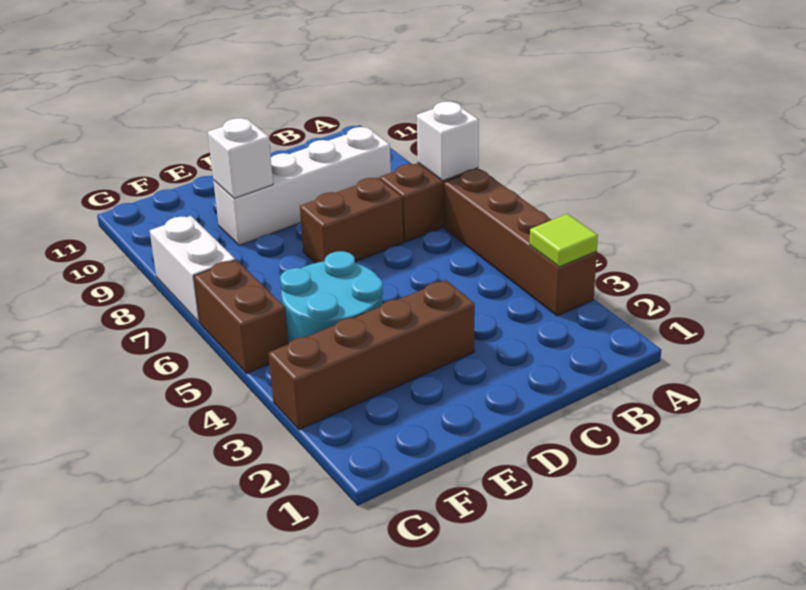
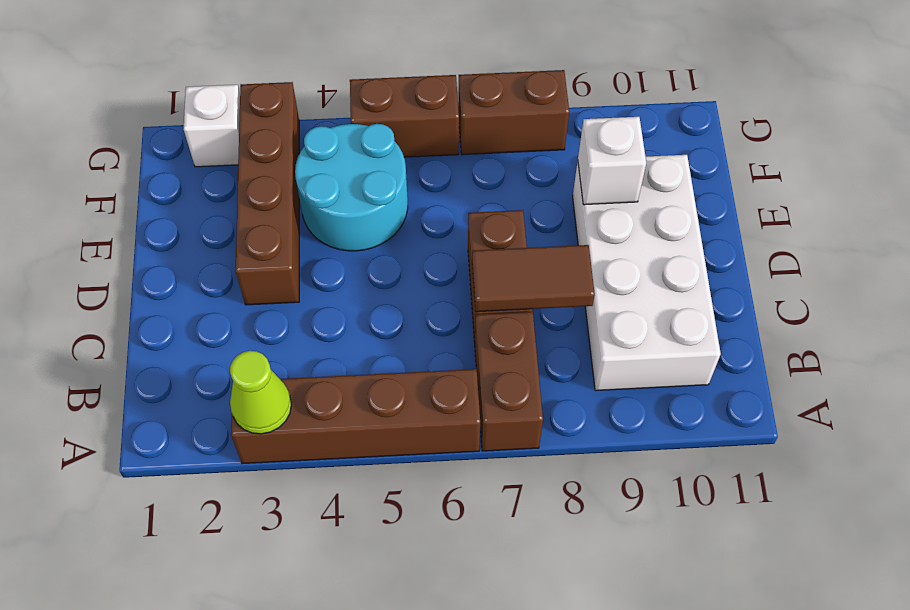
lime 1x1 tile [530,214,598,267] -> lime 1x1 cone [230,351,291,434]
white 1x1 brick [417,102,479,180] -> white 1x1 brick moved to [184,85,240,167]
white 1x4 brick [213,127,391,245] -> white 2x4 brick [573,155,721,391]
none -> brown 1x2 tile [472,245,595,312]
white 1x2 brick [150,216,235,323] -> brown 1x2 brick [458,70,569,155]

